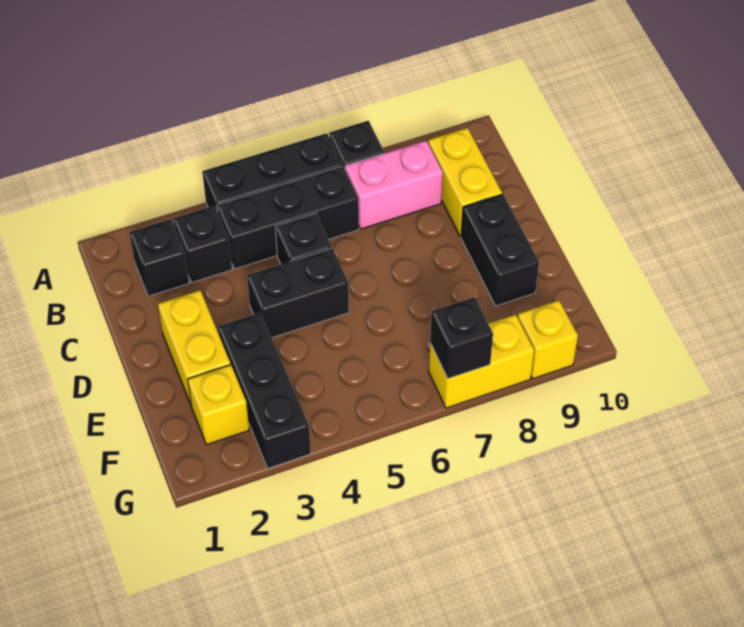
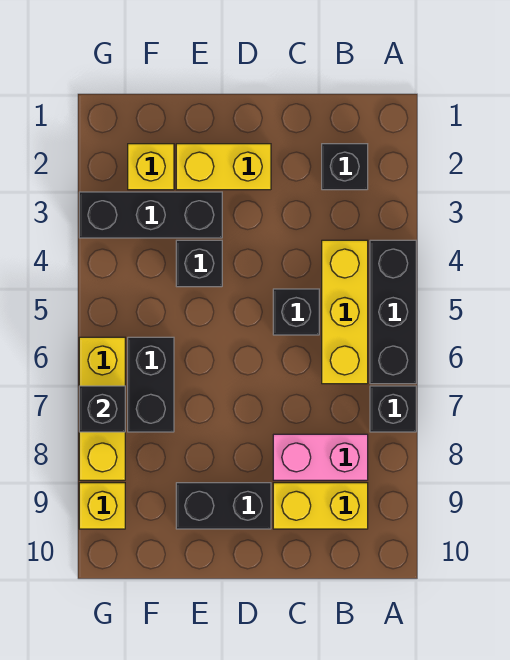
black 1x1 brick [174,206,232,283] -> black 1x1 brick moved to [176,240,222,287]
black 1x3 brick [217,166,359,269] -> yellow 1x3 brick [322,240,368,384]
pink 1x2 brick [345,141,443,229] -> pink 1x2 brick turned to [273,434,368,480]
black 1x2 brick [247,248,349,338] -> black 1x2 brick moved to [128,337,174,432]
yellow 1x2 brick [429,315,534,408] -> yellow 1x3 brick [79,337,125,480]

